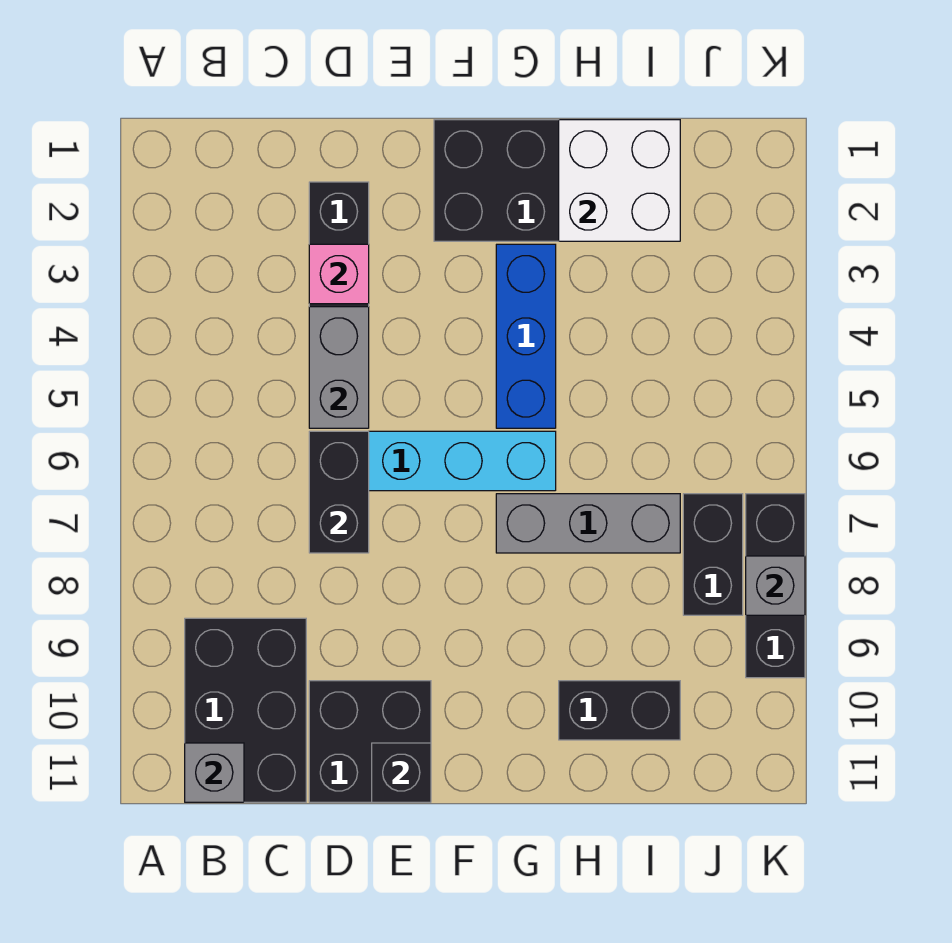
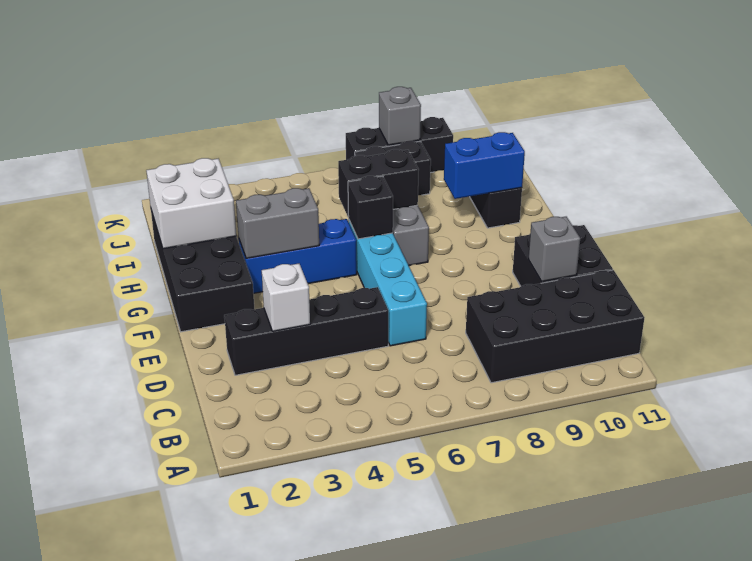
black 2x3 brick [185,618,306,802] -> black 2x4 brick [466,270,645,383]
grey 1x1 brick [185,743,244,802] -> grey 1x1 brick moved to [528,217,580,281]
pink 1x1 brick [309,244,369,304] -> white 1x1 brick [262,264,310,331]
grey 1x2 brick [309,307,369,428] -> grey 1x2 brick moved to [236,188,319,258]
black 1x2 brick [309,431,369,553] -> black 1x2 brick moved to [338,149,419,217]
black 1x1 brick [372,743,431,802] -> black 1x1 brick moved to [348,176,393,239]
none -> blue 1x2 brick [444,132,525,199]

